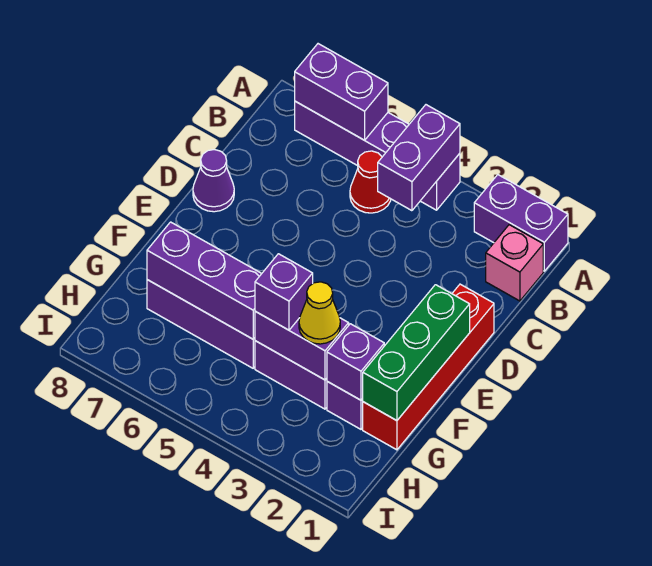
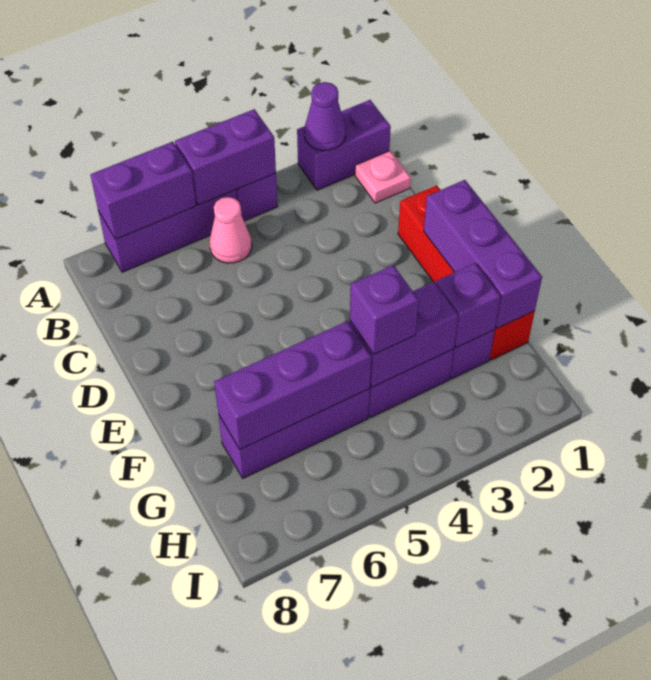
purple 1x2 brick [378,105,460,211] -> purple 1x2 brick turned to [175,109,276,205]
pink 1x1 brick [486,225,543,301] -> pink 1x1 plate [355,151,411,203]
red 1x1 cone [350,151,391,213] -> pink 1x1 cone [210,197,252,263]
purple 1x1 cone [193,150,234,212] -> purple 1x1 cone moved to [304,82,346,150]
green 1x3 brick [363,285,470,421] -> purple 1x3 brick [424,180,542,328]
yellow 1x1 cone [299,282,340,344] -> none

